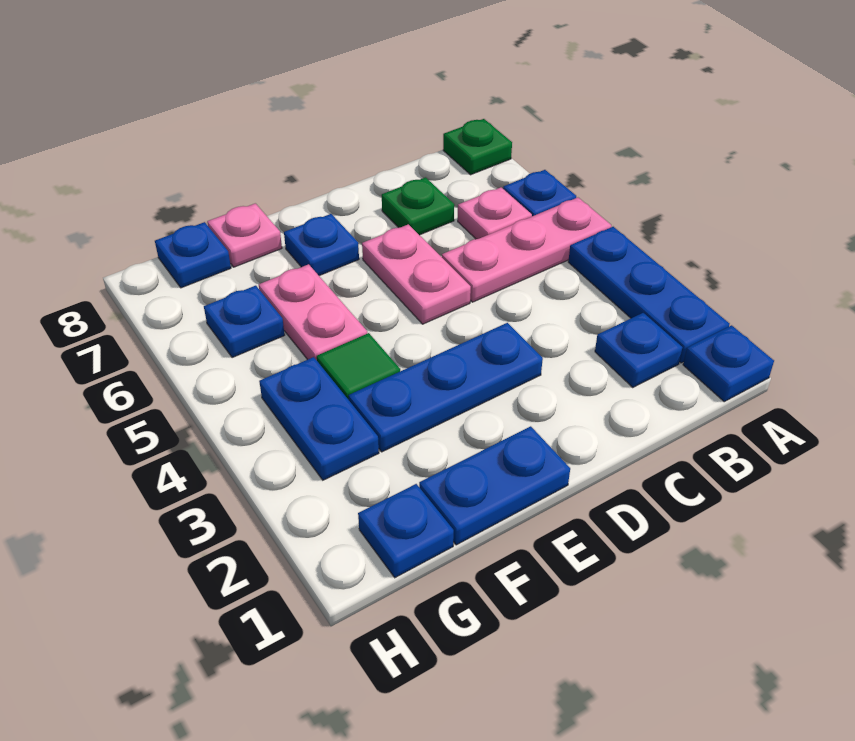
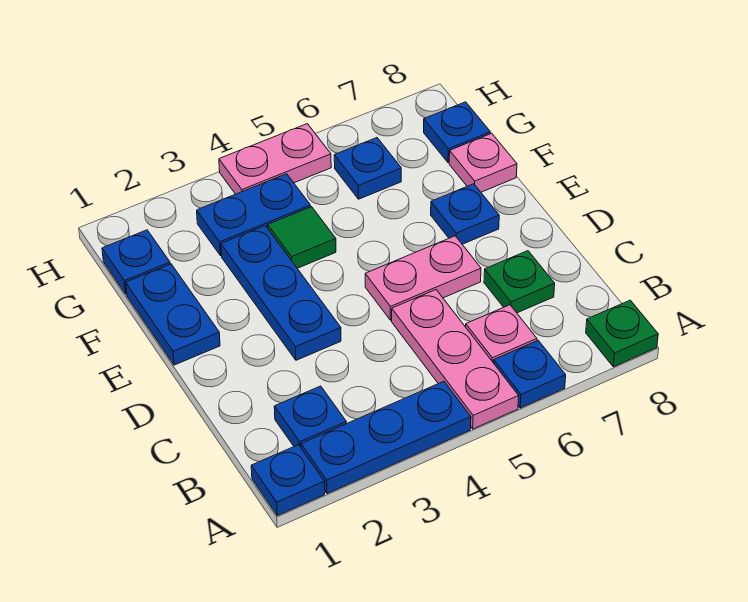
pink 1x2 plate [259,264,367,360] -> pink 1x2 plate moved to [219,124,331,194]

